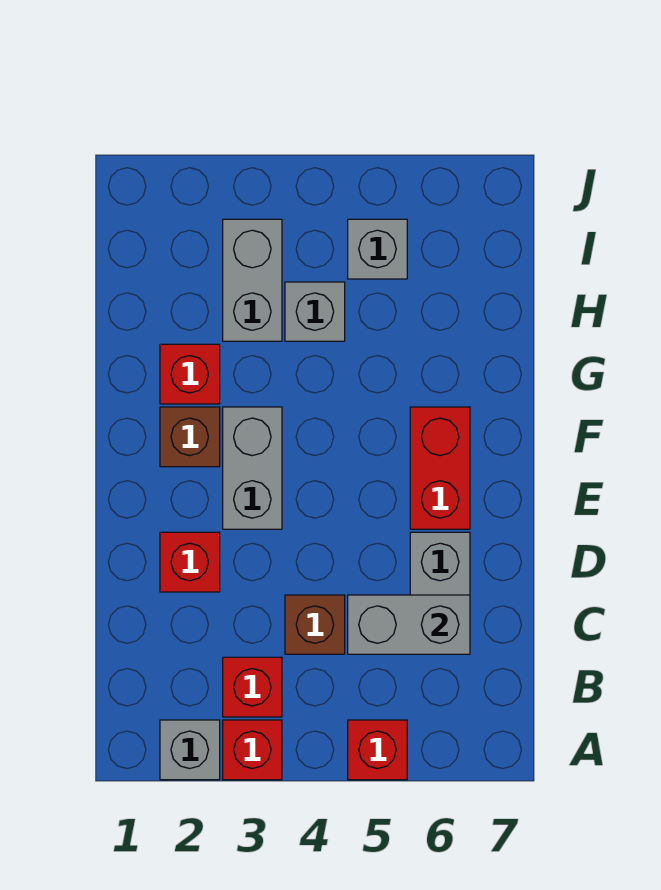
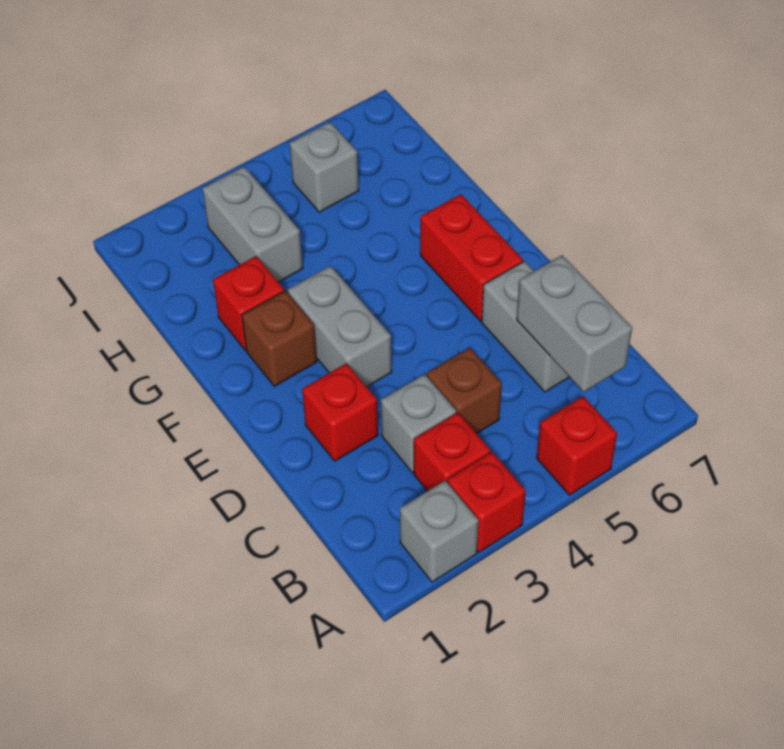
grey 1x2 brick [348,595,470,654] -> grey 1x2 brick turned to [517,255,632,392]
grey 1x1 brick [285,282,345,341] -> grey 1x1 brick moved to [381,374,456,472]

